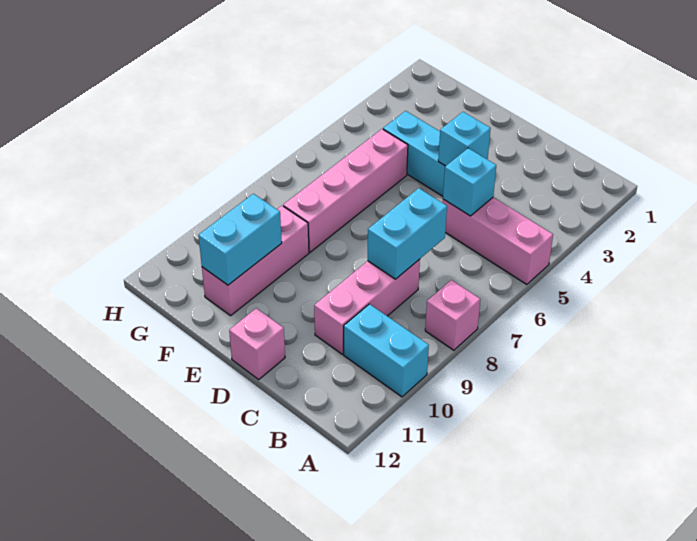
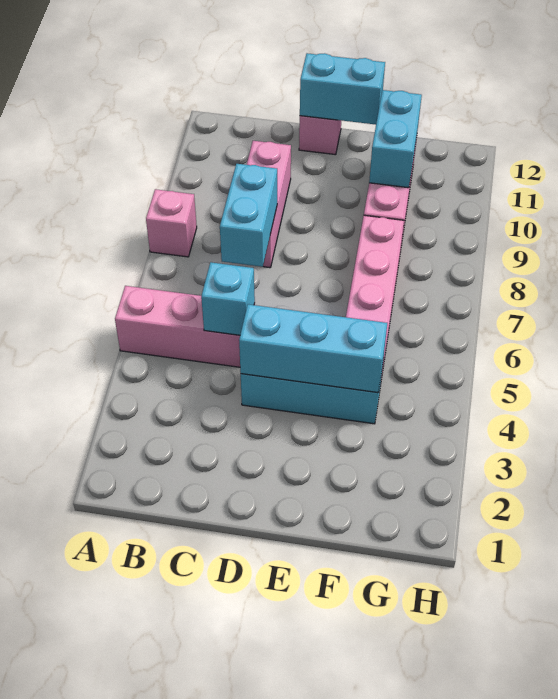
cyan 1x2 brick [344,304,429,397] -> cyan 1x2 brick moved to [300,53,385,125]
cyan 1x1 brick [438,112,491,166] -> cyan 1x3 brick [239,304,387,393]

